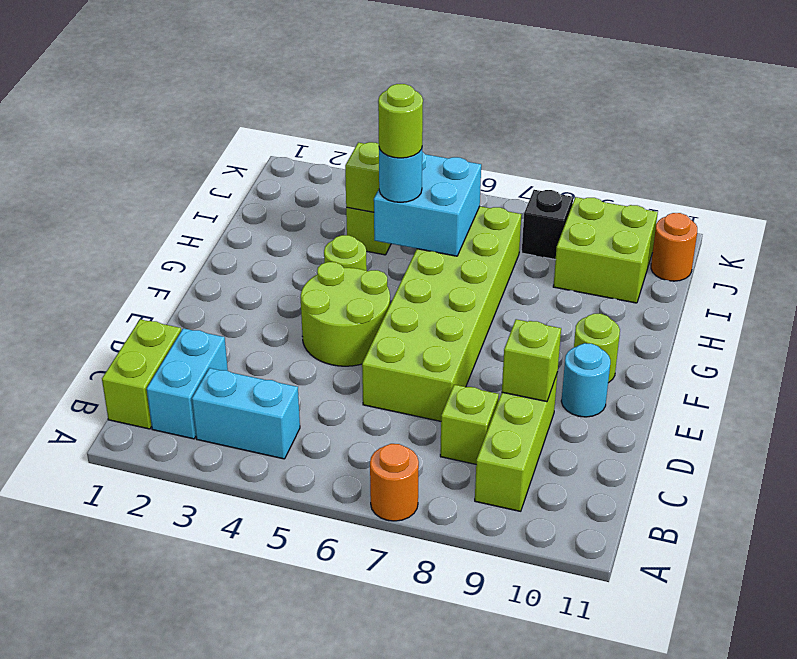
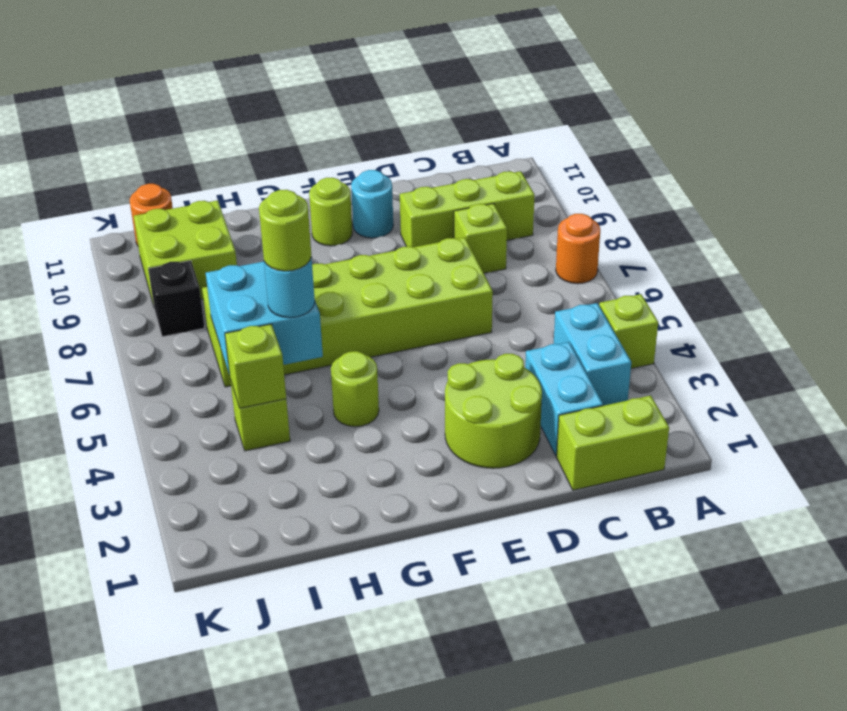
cyan 1x2 brick [147,328,228,439] -> cyan 1x2 brick turned to [525,342,603,456]
lime 1x1 brick [502,319,561,402] -> lime 1x1 brick moved to [599,294,658,369]
lime 2x2 round brick [301,262,390,366] -> lime 2x2 round brick moved to [445,354,542,468]

